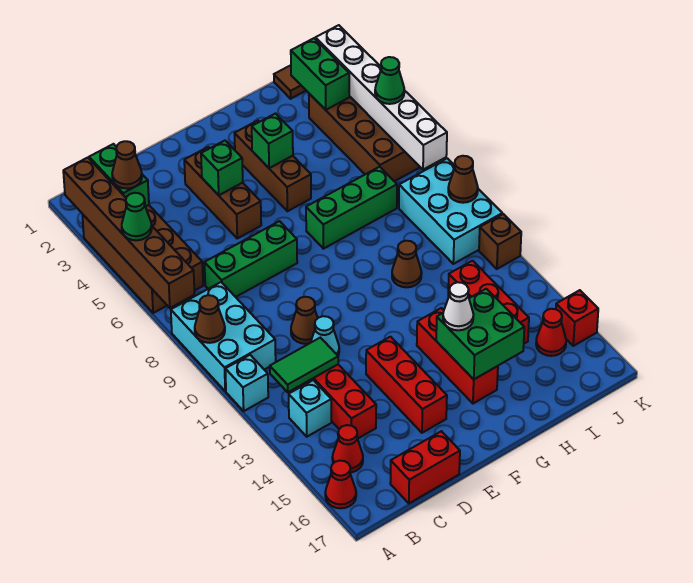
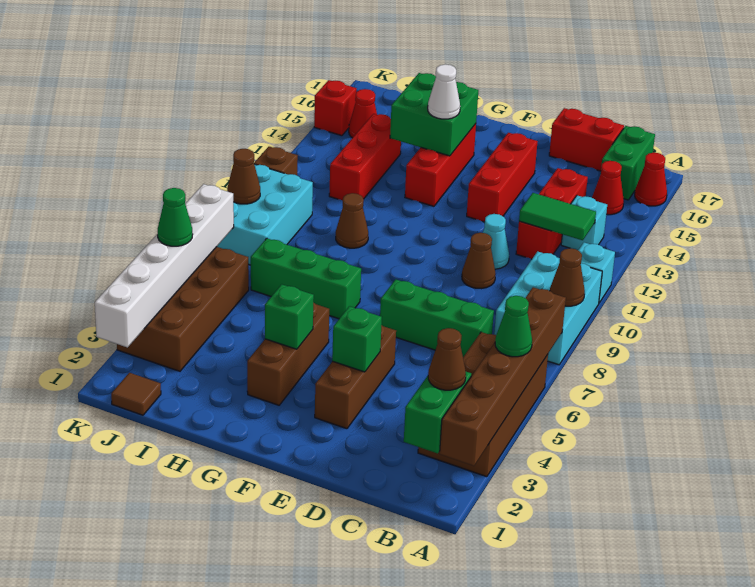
green 1x2 brick [291,38,349,110] -> green 1x2 brick moved to [602,126,655,200]

